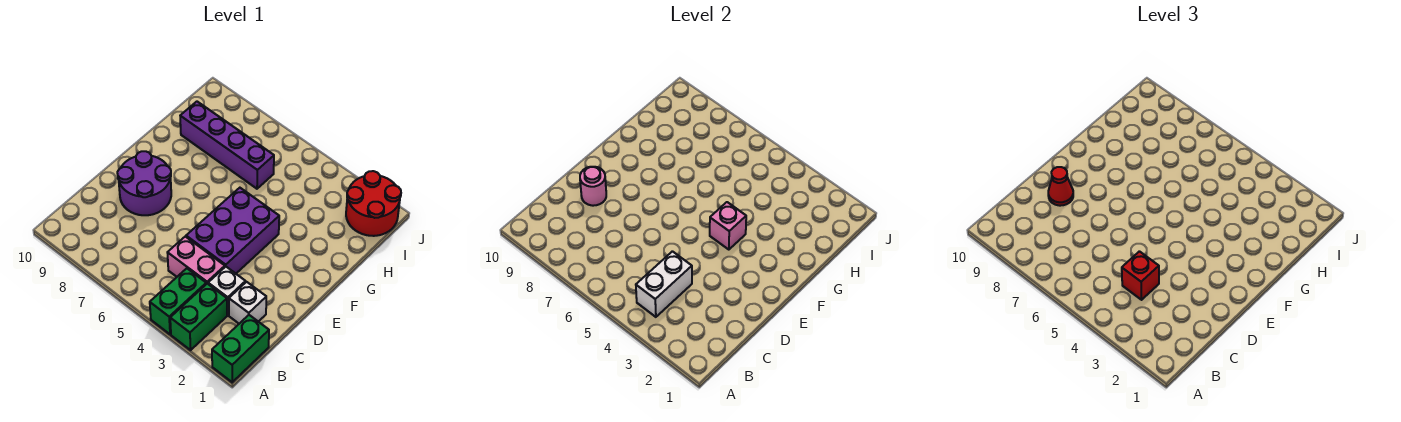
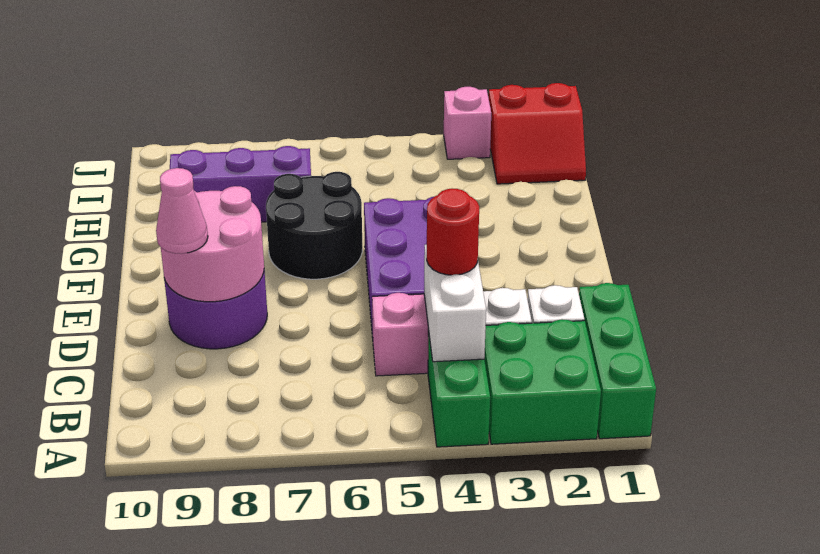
green 1x2 brick [212,315,269,382] -> green 1x3 brick [579,283,656,439]
green 1x2 brick [170,284,227,350] -> green 2x2 brick [484,319,601,444]
red 1x1 brick [1122,251,1159,300] -> red 1x1 round brick [427,189,479,275]
pink 1x1 round brick [580,167,606,206] -> pink 2x2 round brick [161,186,264,302]
red 1x1 cone [1048,167,1073,206] -> pink 1x1 cone [156,168,208,254]
pink 1x1 brick [710,202,746,250] -> pink 1x1 brick moved to [444,87,491,159]
none -> black 2x2 round brick [266,172,362,279]
purple 1x4 brick [180,102,274,189] -> purple 1x3 brick [170,146,311,222]
red 2x2 round brick [346,171,401,236] -> red 2x2 slope [489,83,586,184]

